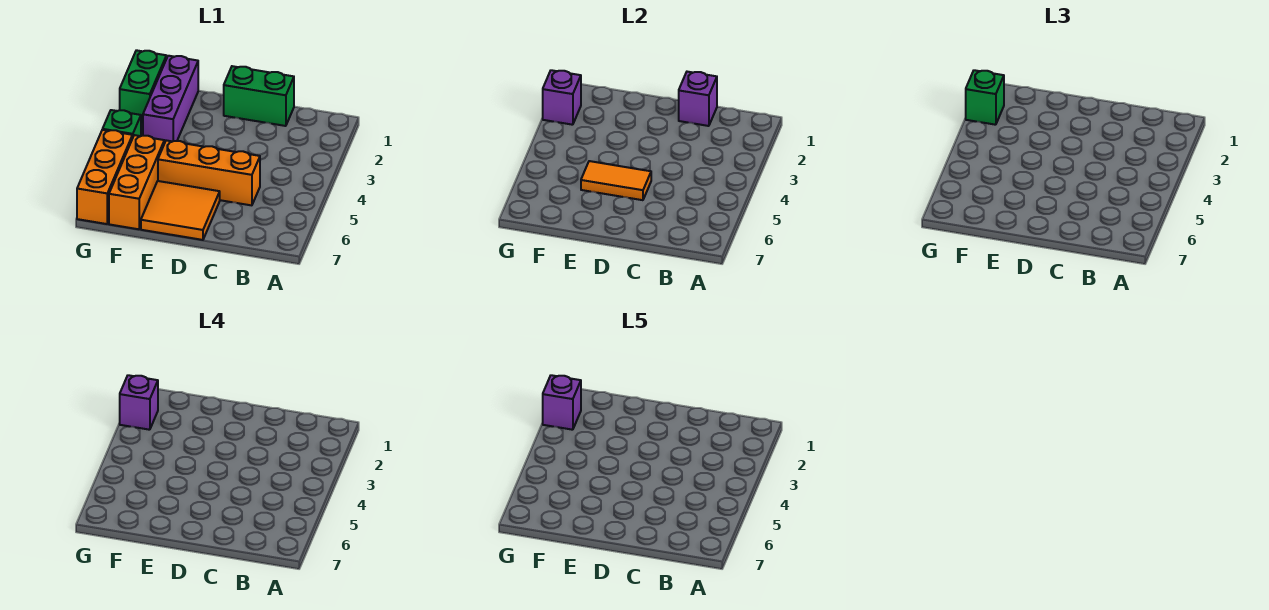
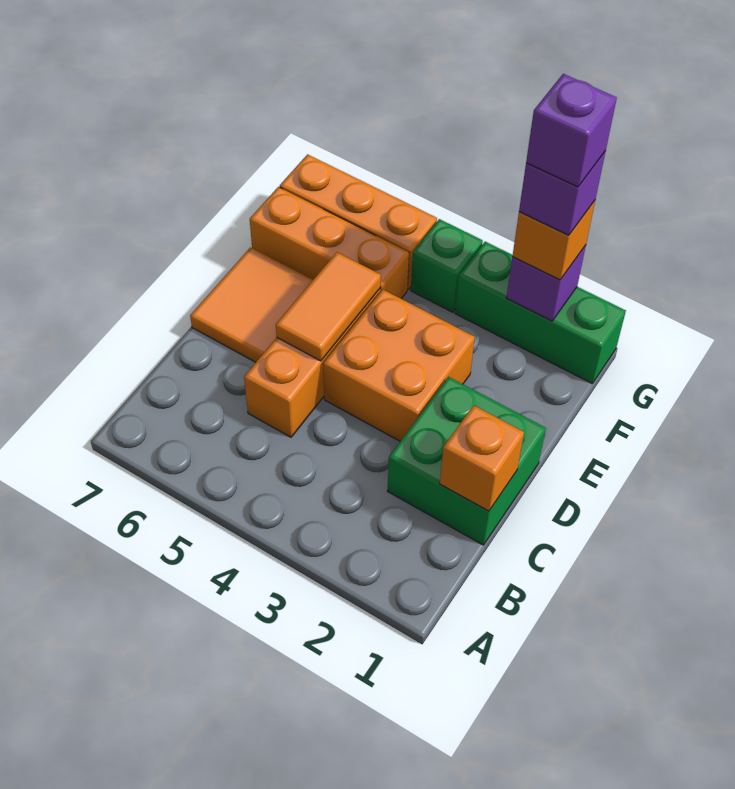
green 1x2 brick [224,66,294,126] -> green 2x2 brick [388,377,546,545]
purple 1x1 brick [679,72,717,126] -> orange 1x1 brick [440,405,524,511]
none -> orange 2x2 brick [323,289,475,441]
purple 1x3 brick [143,56,198,143] -> none
green 1x2 brick [120,50,166,124] -> green 1x3 brick [455,242,626,383]
green 1x1 brick [966,70,1004,125] -> orange 1x1 brick [512,201,595,280]

